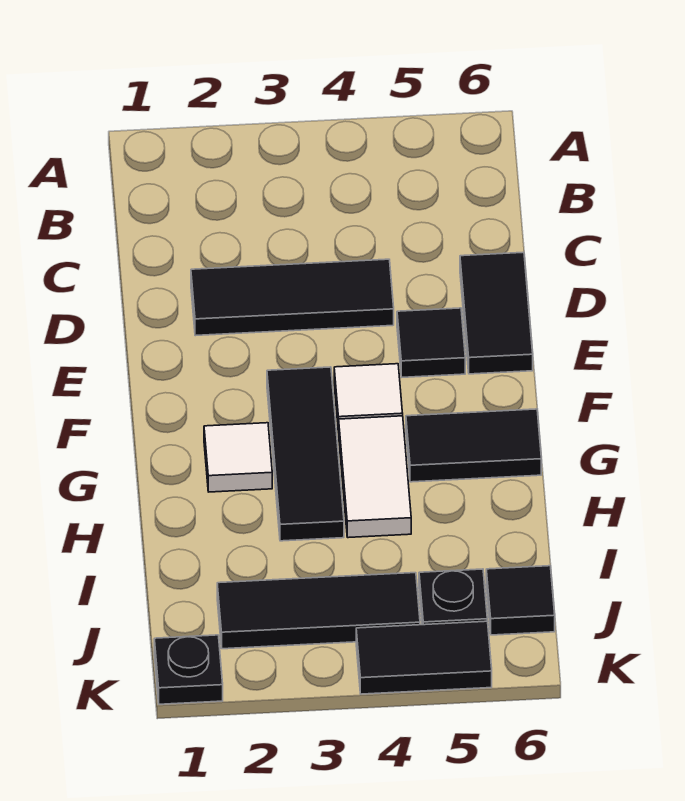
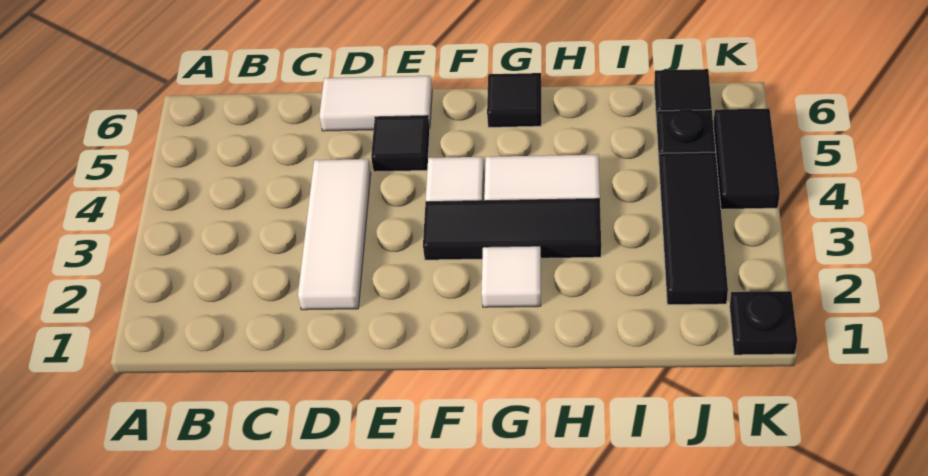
black 1x3 tile [191,259,394,336] -> white 1x3 tile [298,159,371,310]
black 1x2 tile [460,252,533,374] -> white 1x2 tile [319,76,432,131]
black 1x2 tile [406,409,541,482] -> black 1x1 tile [487,73,541,127]

